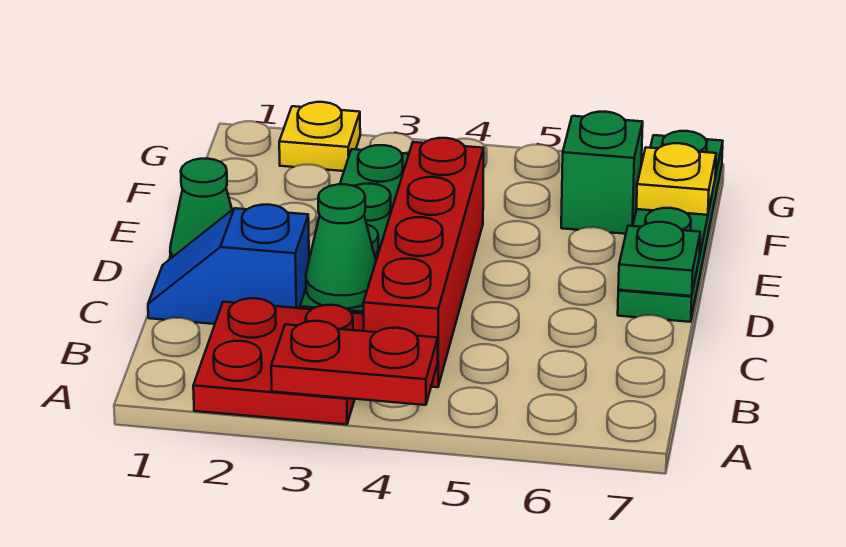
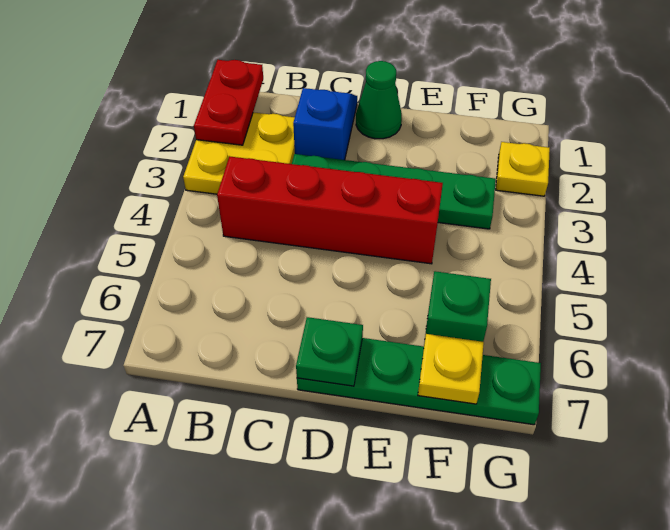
red 2x2 plate [193,298,364,425] -> yellow 2x2 plate [183,112,295,194]
red 1x2 plate [271,321,438,405] -> red 1x2 plate moved to [194,60,263,145]
green 1x1 cone [306,184,376,309] -> none

